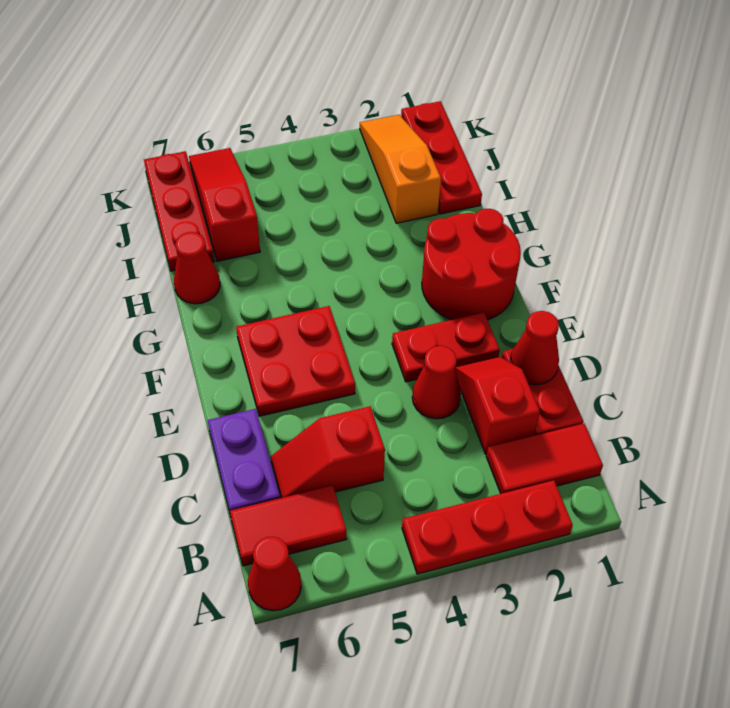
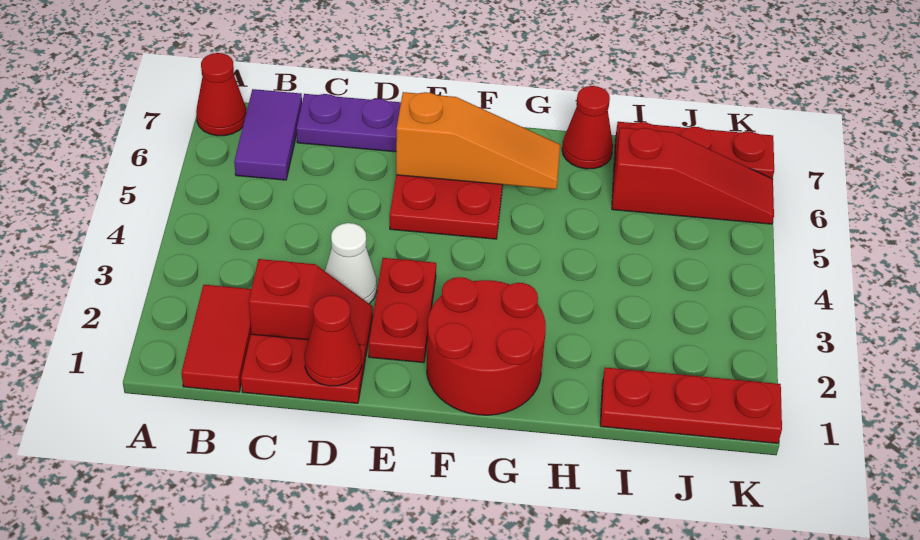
red 1x3 plate [402,480,573,574] -> none
red 1x2 tile [230,485,347,566] -> purple 1x2 tile [234,89,302,180]
red 1x2 slope [271,406,385,498] -> none
red 1x1 cone [412,346,461,419] -> white 1x1 cone [325,223,377,304]
orange 1x3 slope [360,115,441,223] -> orange 1x3 slope moved to [396,92,560,189]

